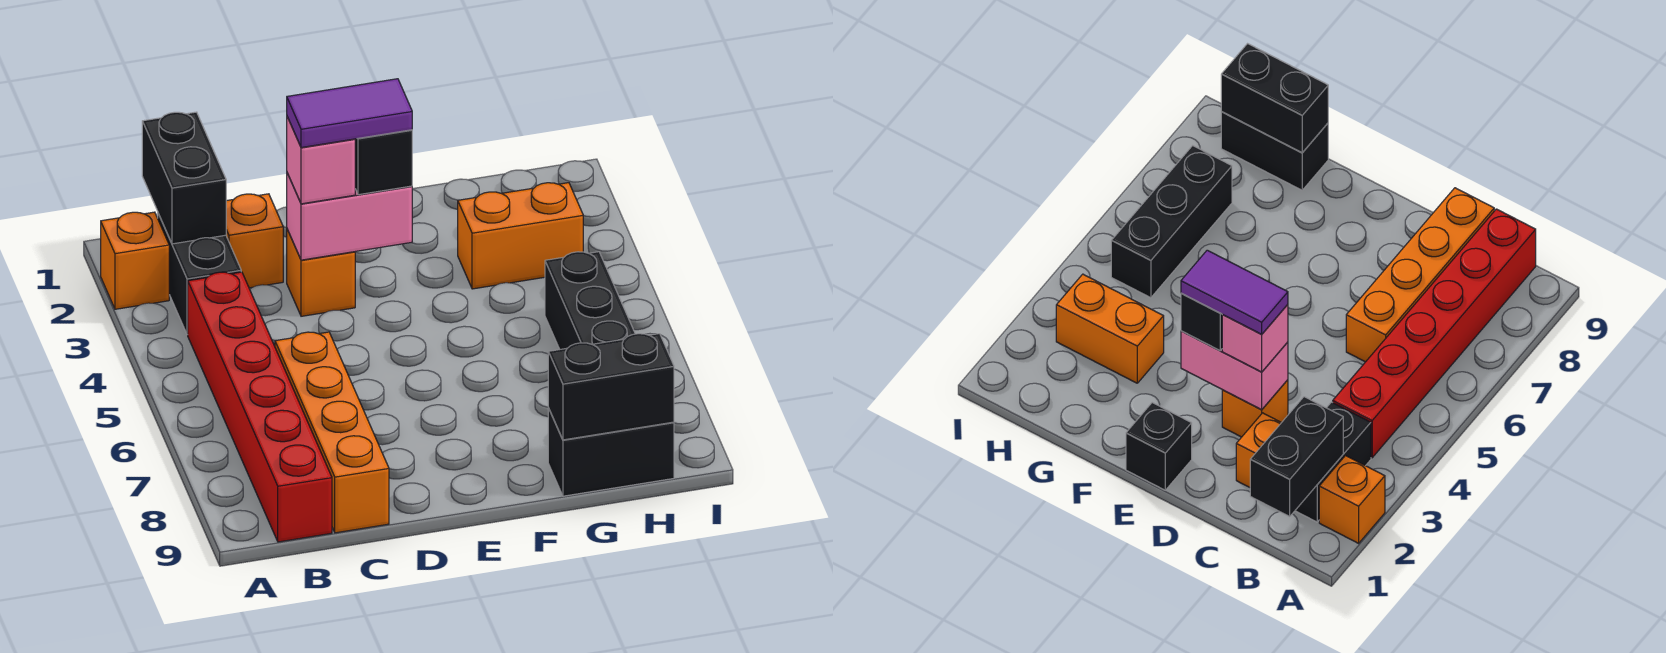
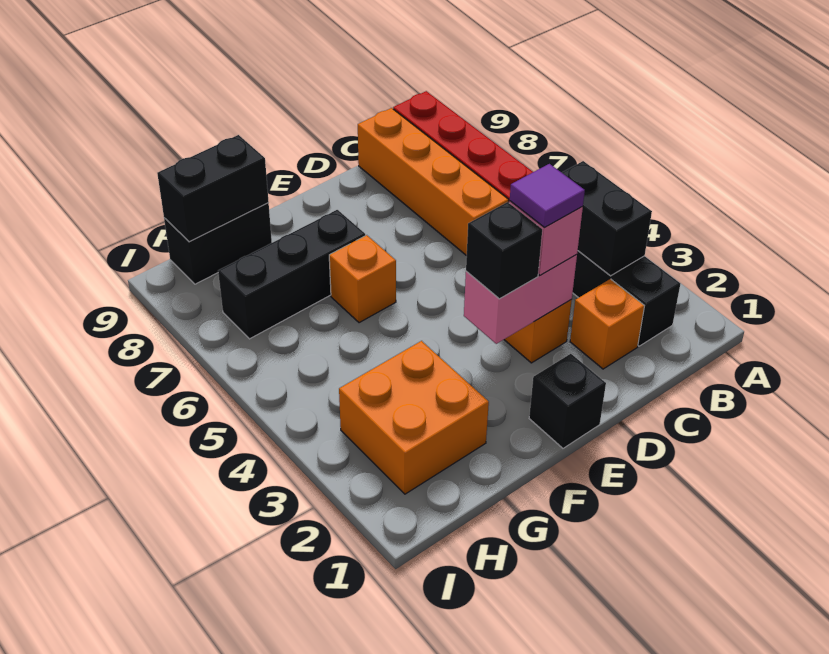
orange 1x1 brick [101,212,169,309] -> orange 1x1 brick moved to [329,235,396,323]
black 1x2 brick [142,112,226,244] -> black 1x2 brick moved to [562,161,652,276]
purple 1x2 tile [287,79,412,148] -> purple 1x1 tile [510,164,585,227]
orange 1x2 brick [458,183,583,289] -> orange 2x2 brick [339,341,489,494]
black 1x3 brick [545,252,635,349] -> black 1x3 brick turned to [218,210,365,339]

